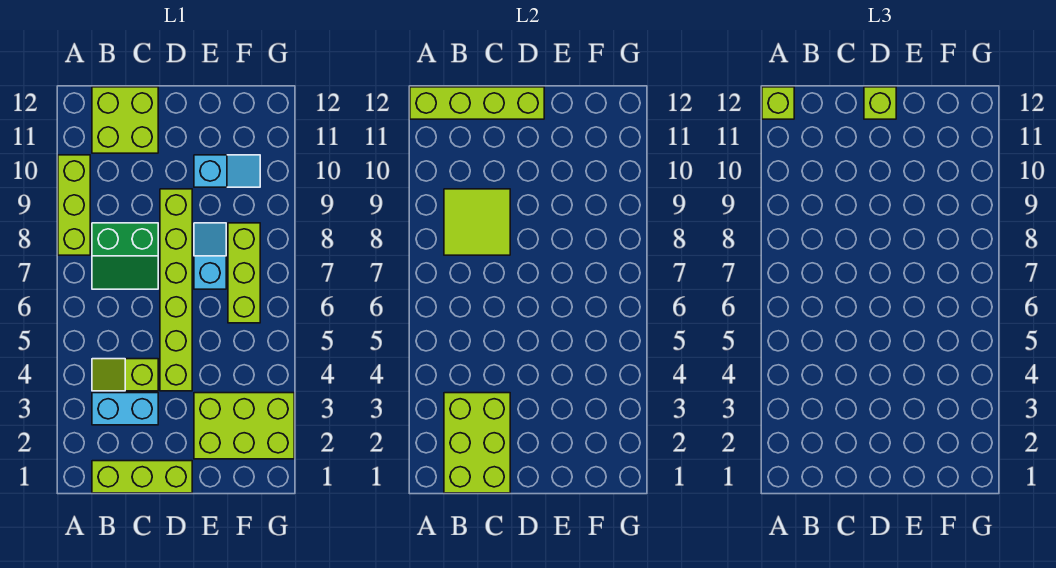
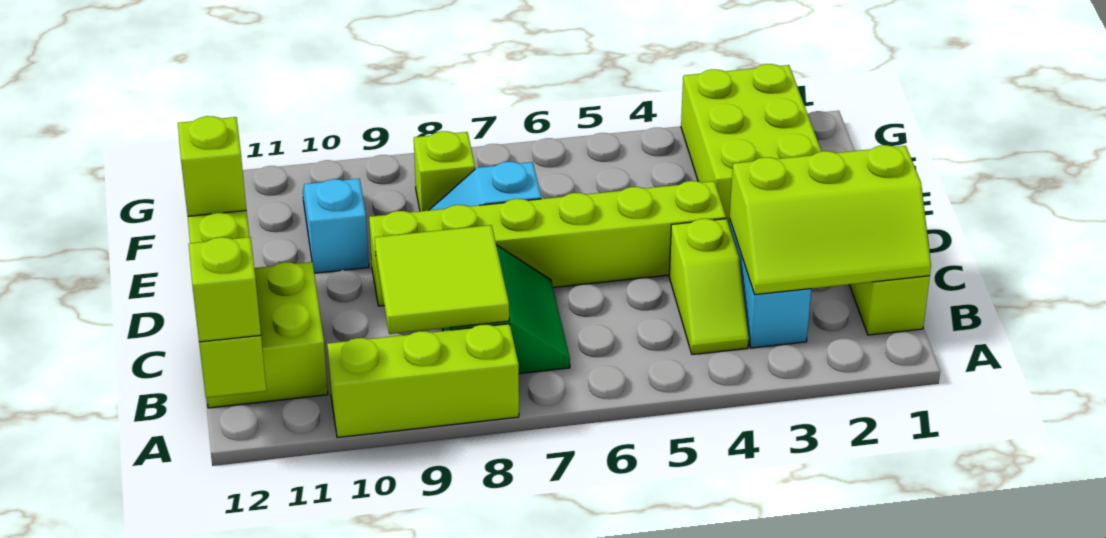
lime 2x3 brick [444,393,510,493] -> lime 2x3 slope [730,145,931,295]
lime 1x3 brick [228,223,260,323] -> lime 1x1 brick [414,131,475,211]

